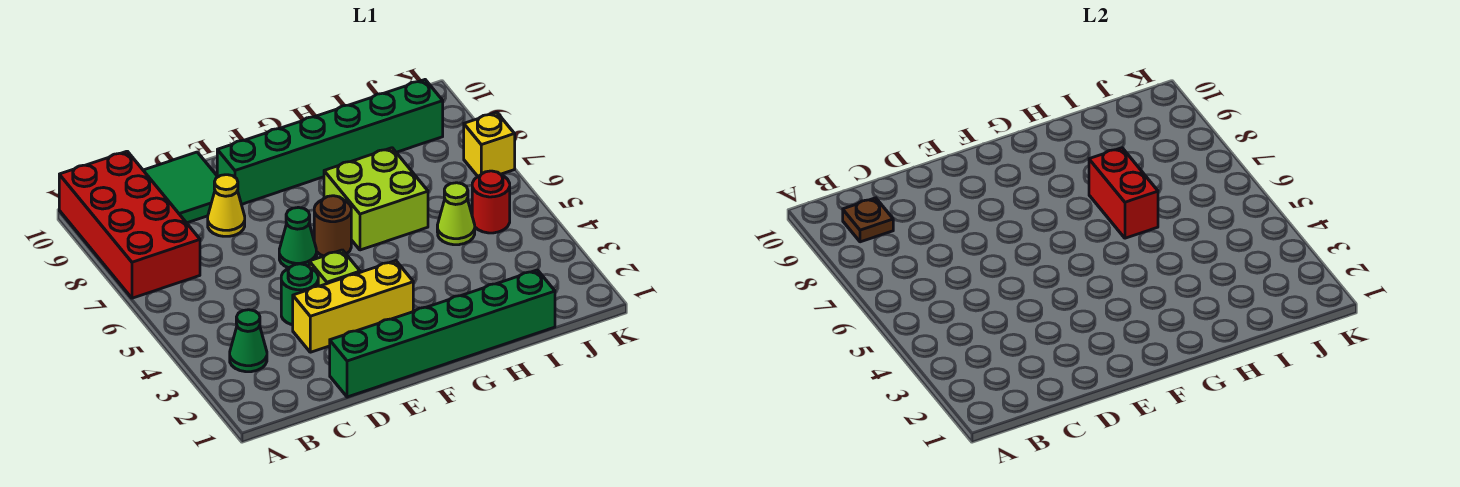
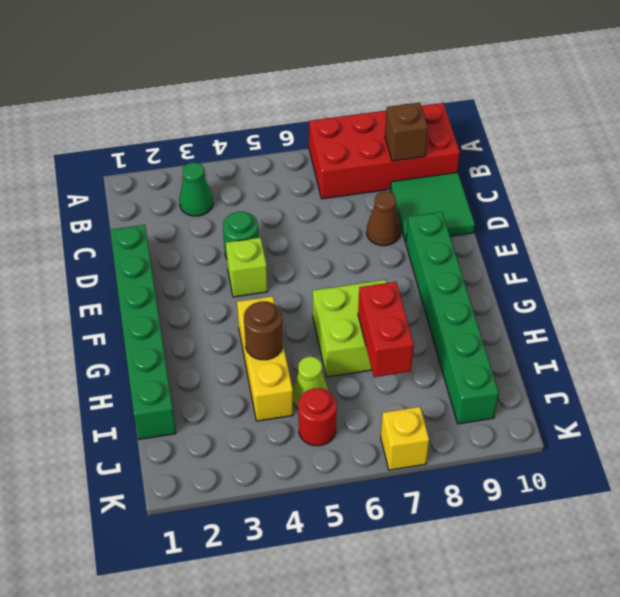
brown 1x1 plate [843,198,893,242] -> brown 1x1 brick [385,103,428,161]
yellow 1x3 brick [293,261,413,352] -> yellow 1x3 brick moved to [237,296,293,421]
yellow 1x1 cone [208,175,245,236] -> brown 1x1 cone [367,192,401,246]
green 1x1 cone [279,207,317,268] -> none
brown 1x1 round brick [314,196,351,256] -> brown 1x1 round brick moved to [244,302,283,360]
red 1x2 brick [1089,148,1158,238] -> red 1x2 brick turned to [358,282,414,377]

